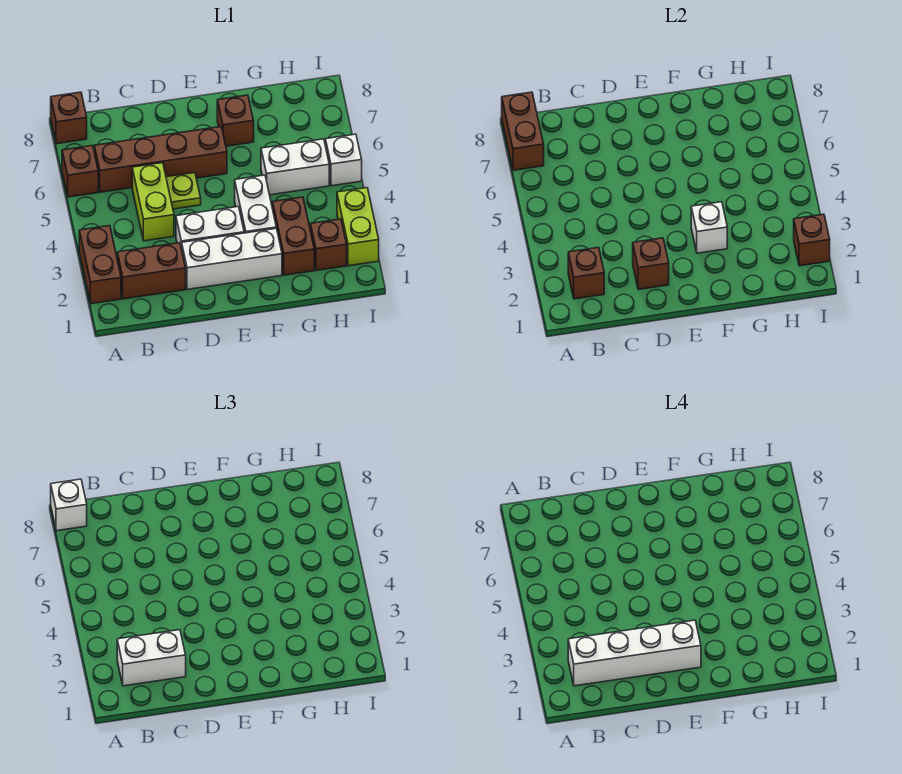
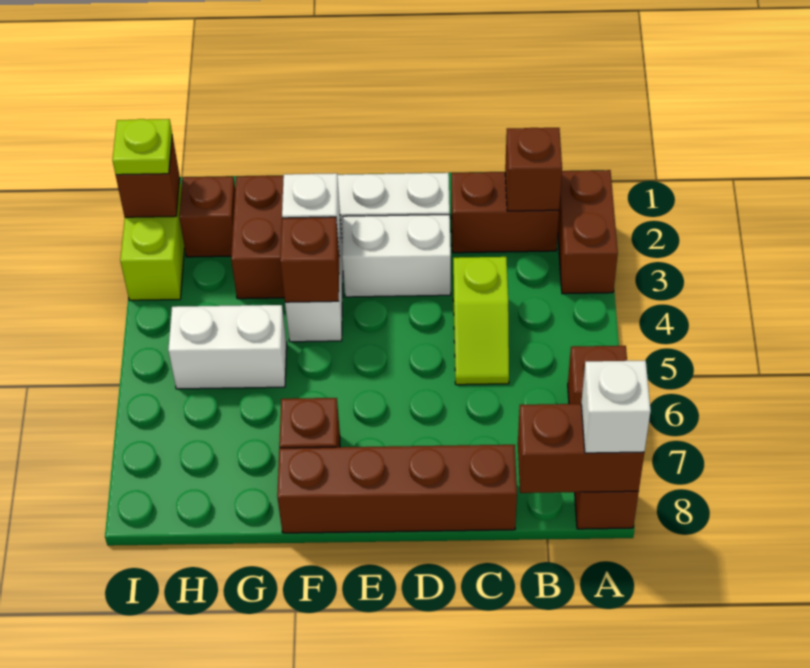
brown 1x2 brick [502,92,544,170] -> brown 1x2 brick turned to [518,404,644,493]
white 1x2 brick [117,630,186,686] -> none
white 1x4 brick [568,620,701,686] -> none
brown 1x4 brick [94,127,227,192] -> brown 1x4 brick moved to [277,445,517,533]
lime 1x2 brick [132,163,174,241] -> lime 1x2 slope [453,257,509,385]
brown 1x1 brick [633,238,669,290] -> brown 1x1 brick moved to [280,217,339,302]
lime 1x1 plate [166,173,201,209] -> lime 1x1 plate moved to [112,119,172,175]
white 1x1 brick [325,134,362,186] -> none

